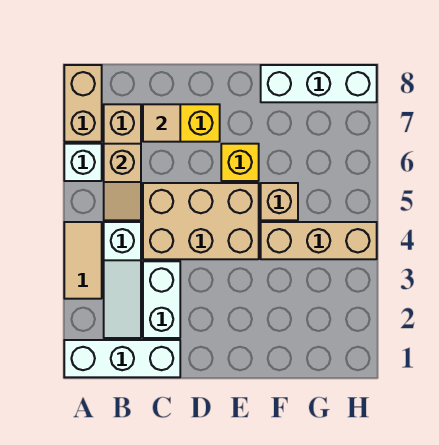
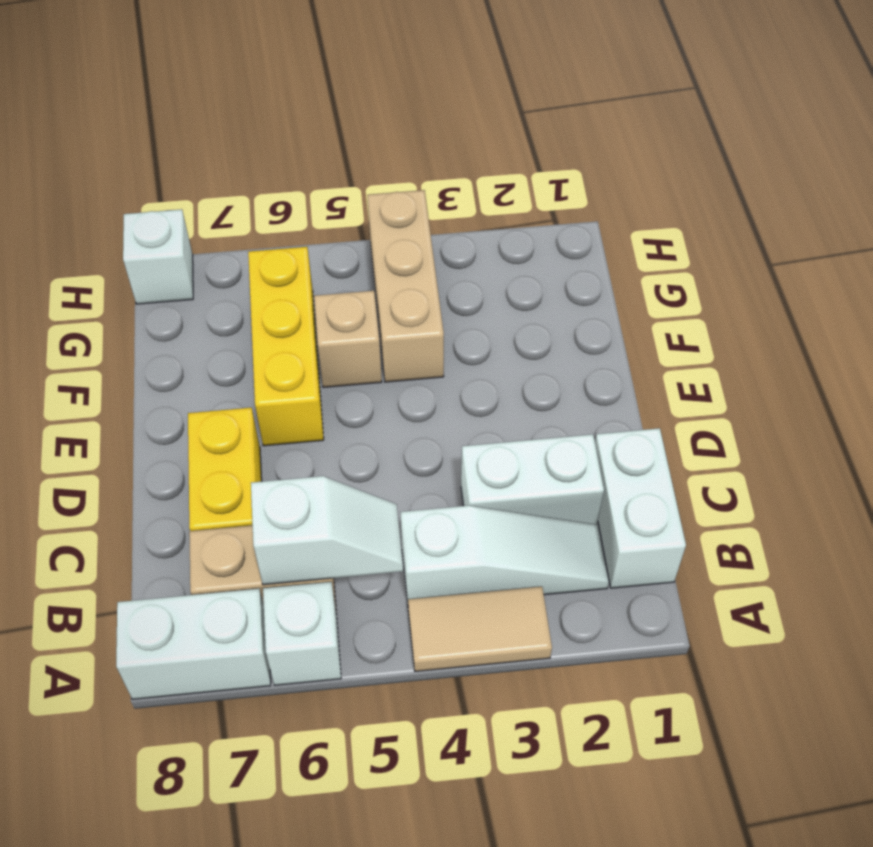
white 1x3 brick [64,340,180,377] -> white 1x2 brick [595,428,686,588]
tan 1x2 brick [64,65,102,142] -> white 1x2 brick [116,589,271,699]
tan 1x2 slope [104,144,141,220] -> white 1x2 slope [251,476,403,585]
tan 2x3 brick [143,183,259,259] -> none
tan 1x1 tile [143,104,180,142] -> none
yellow 1x1 brick [221,144,259,181] -> yellow 1x3 brick [248,247,324,446]
white 1x3 brick [261,65,377,102] -> white 1x1 brick [123,209,193,304]

